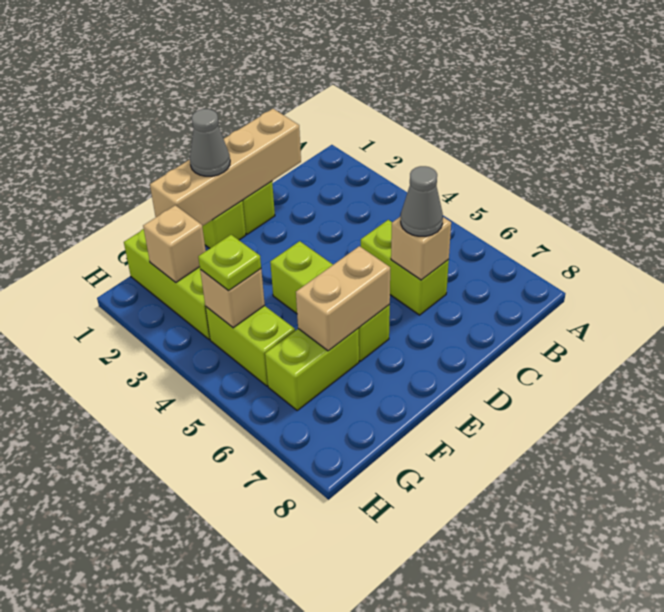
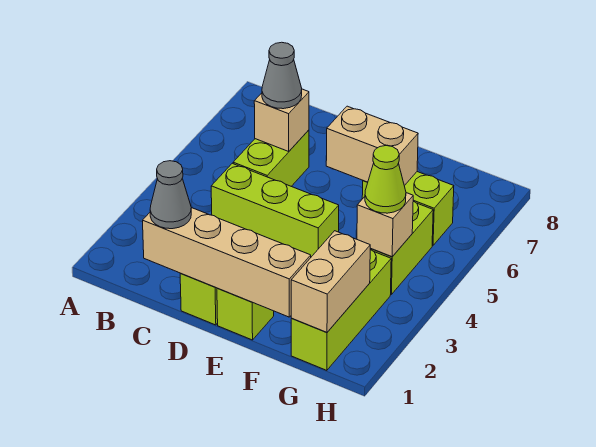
grey 1x1 cone [190,109,230,176] -> grey 1x1 cone moved to [150,161,191,229]
lime 1x3 brick [270,241,390,361] -> lime 1x3 brick turned to [211,163,339,257]
tan 1x1 brick [143,205,206,282] -> tan 1x2 brick [291,231,371,332]
lime 1x1 plate [198,235,261,291] -> lime 1x1 cone [365,146,406,213]

